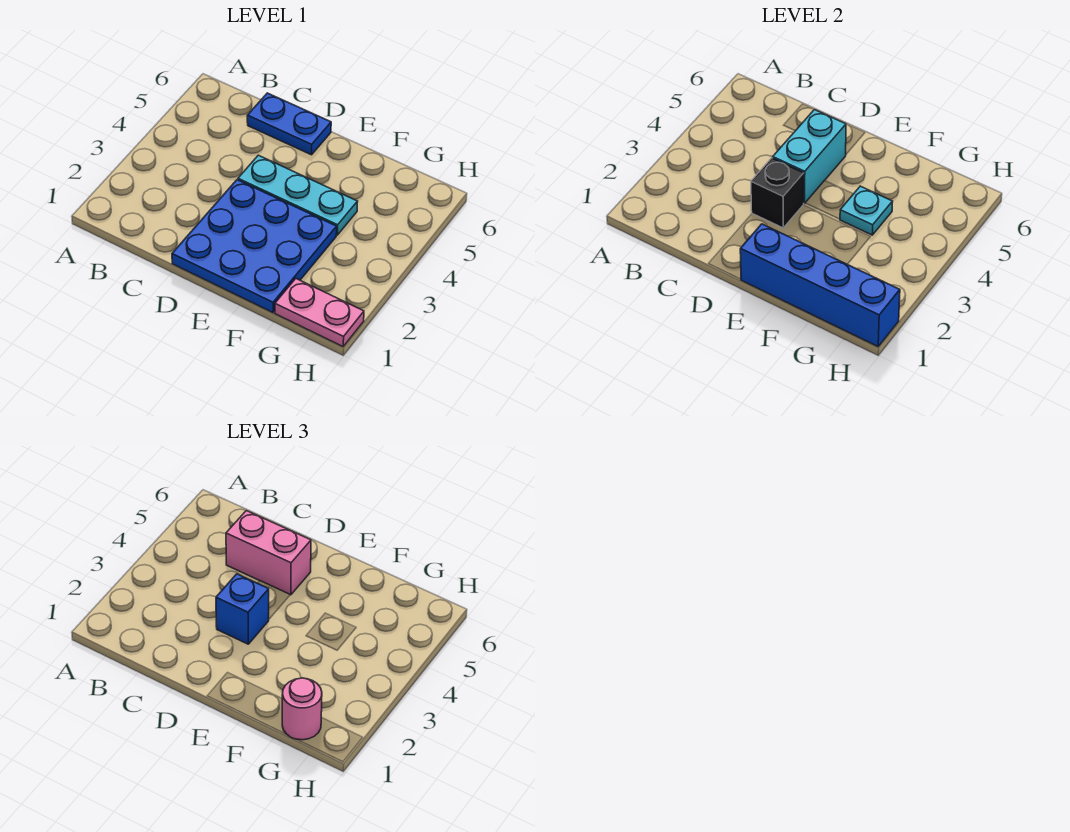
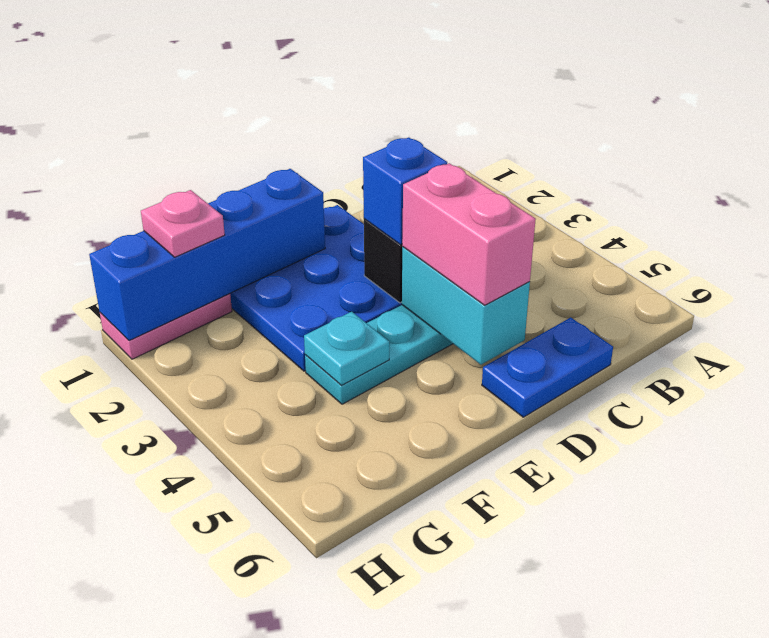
pink 1x2 brick [226,511,311,595] -> pink 1x2 brick turned to [402,163,536,305]
pink 1x1 round brick [282,678,322,740] -> pink 1x1 plate [141,190,225,257]

